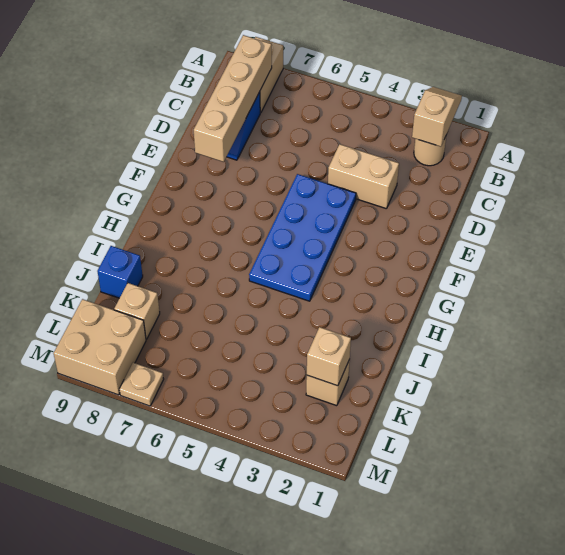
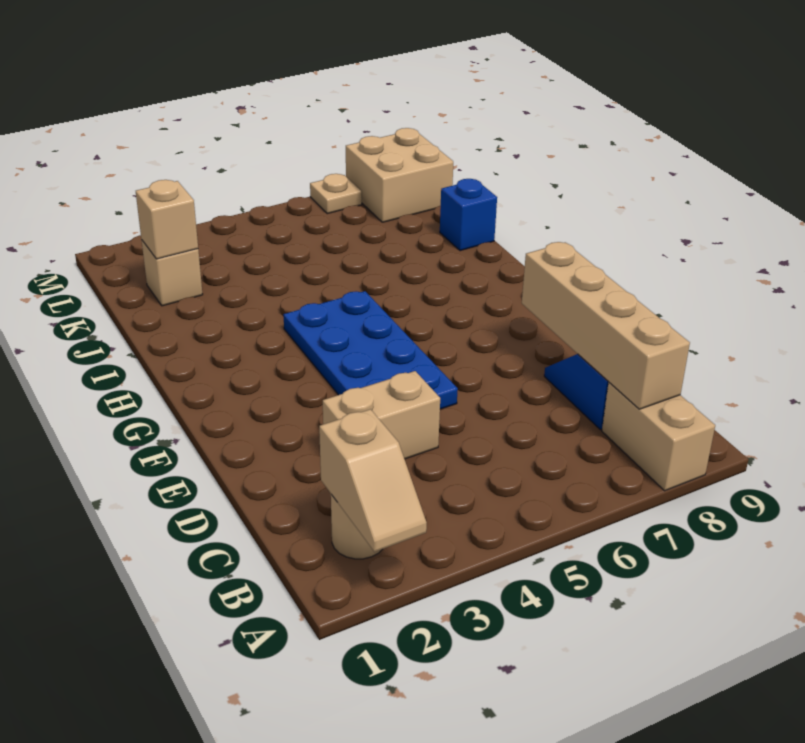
tan 1x1 brick [114,283,160,339] -> none

